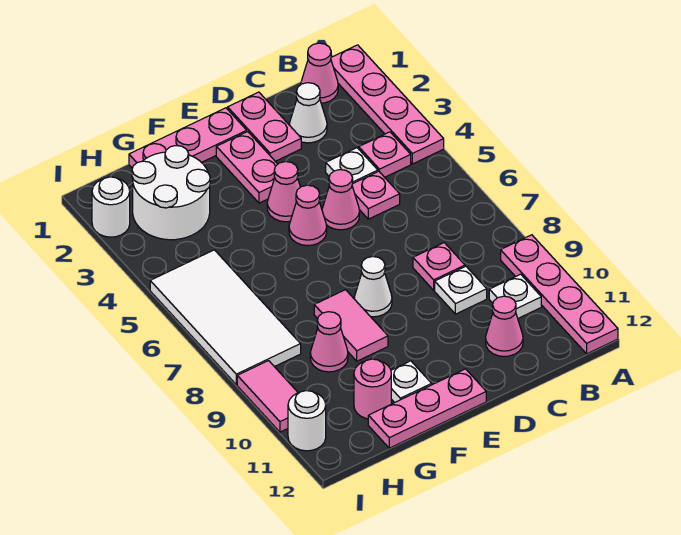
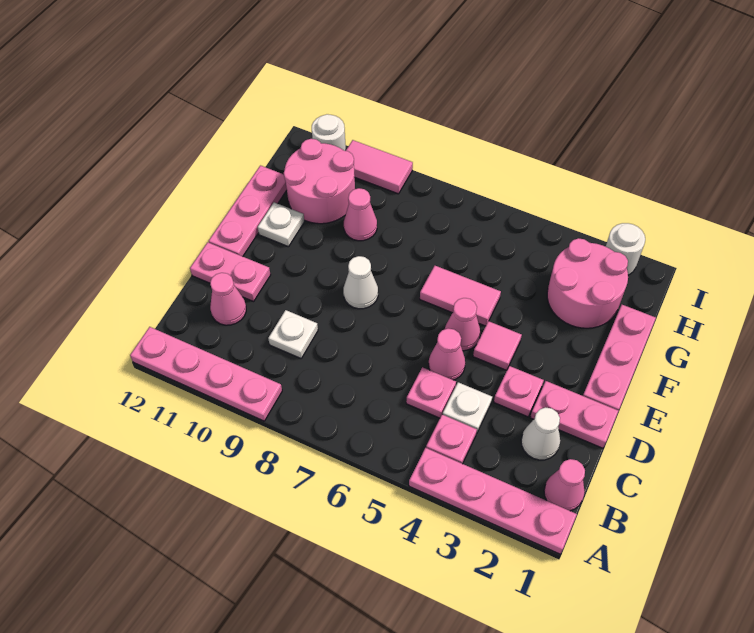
white 1x1 plate [489,274,541,318] -> none
pink 1x1 plate [413,243,465,290] -> pink 1x1 plate moved to [494,366,544,417]
pink 1x2 plate [216,132,278,203] -> pink 1x2 plate moved to [190,242,271,301]
pink 1x1 cone [267,162,300,222] -> pink 1x1 tile [473,321,522,370]
pink 1x2 tile [314,290,388,361] -> pink 1x2 tile moved to [420,266,501,326]
white 2x2 round brick [132,146,210,240] -> pink 2x2 round brick [547,238,628,328]
pink 1x1 round brick [354,359,391,419] -> pink 2x2 round brick [284,139,355,224]
white 2x4 tile [150,250,301,385] -> none

